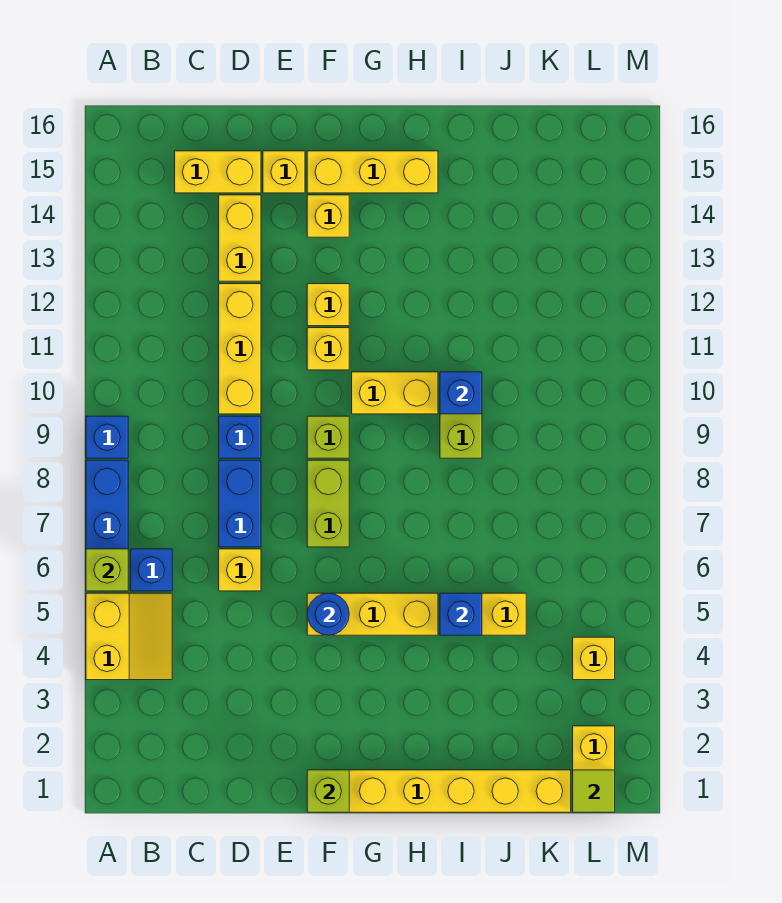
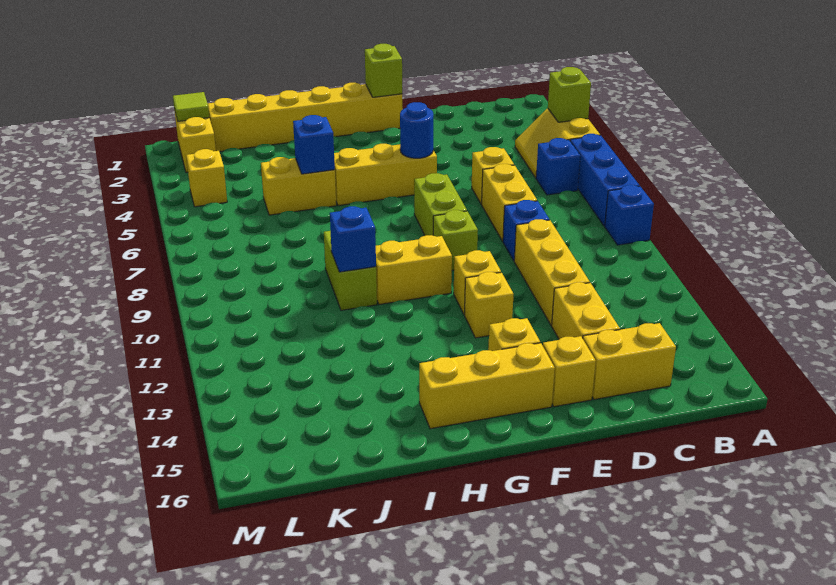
lime 1x1 brick [86,549,128,591] -> lime 1x1 brick moved to [548,67,591,122]
blue 1x2 brick [219,460,261,547] -> yellow 1x2 brick [482,164,537,241]

